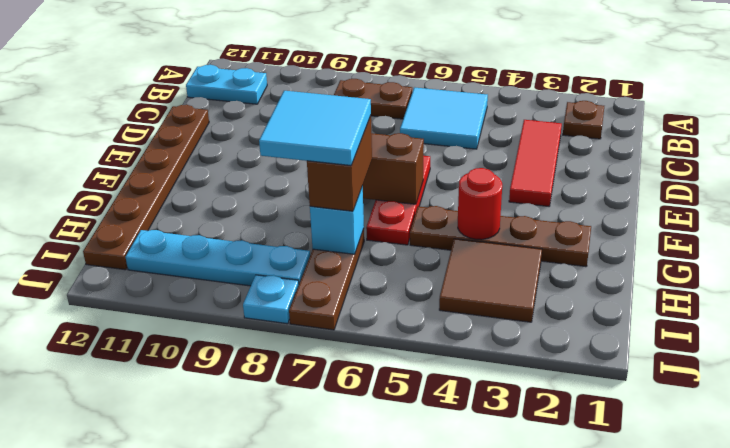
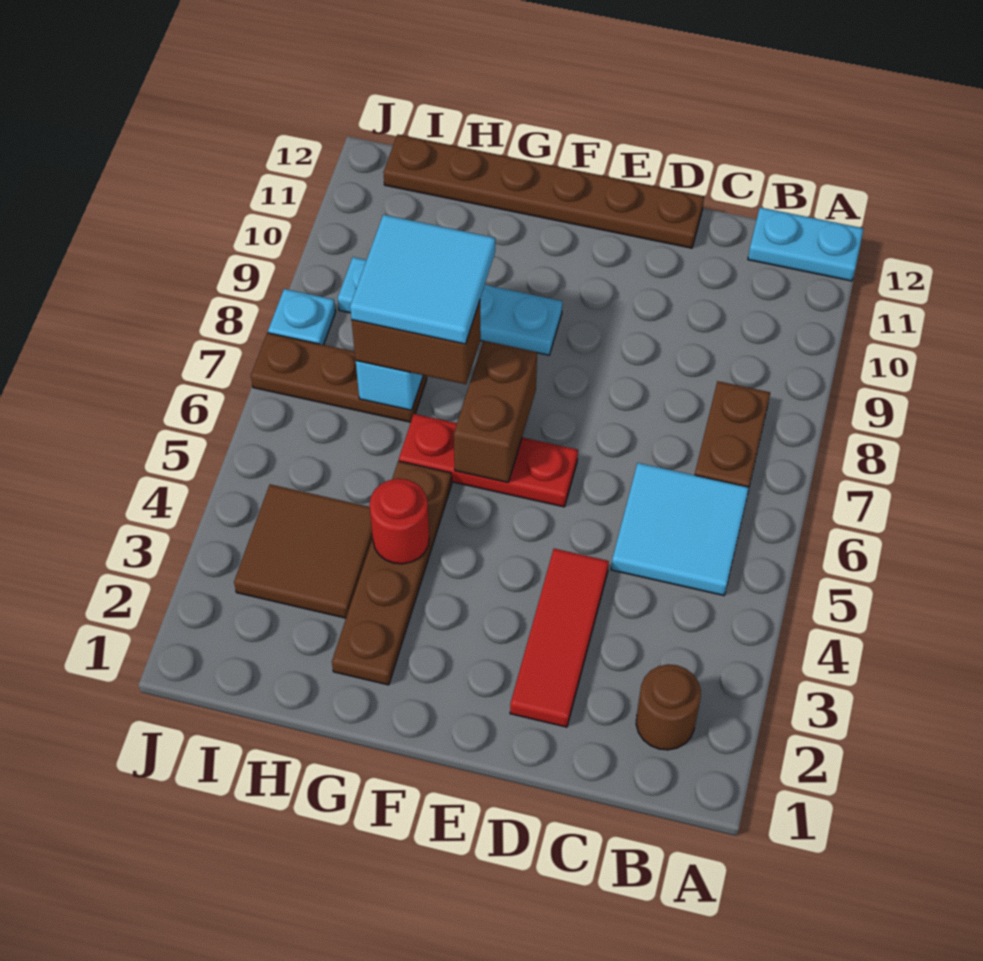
brown 1x1 plate [563,101,604,139] -> brown 1x1 round brick [636,664,701,750]
cyan 1x2 plate [186,65,267,104] -> cyan 1x2 plate turned to [748,207,864,281]
red 1x3 tile [509,120,562,206] -> red 1x3 tile turned to [510,549,609,727]
cyan 1x4 plate [126,230,310,286] -> cyan 1x4 plate turned to [338,257,562,355]

